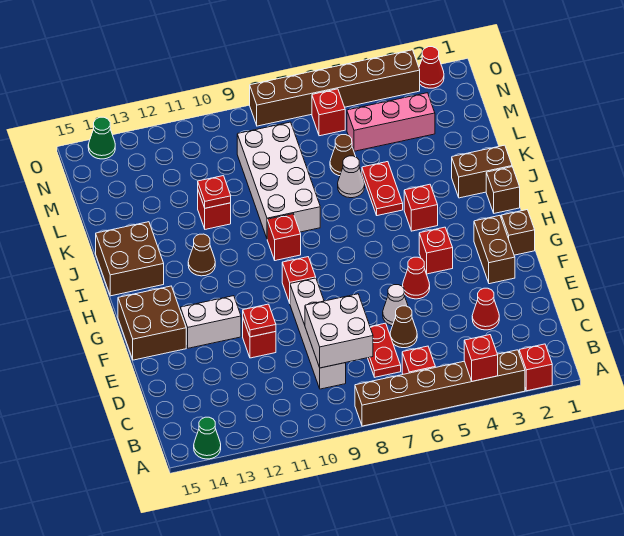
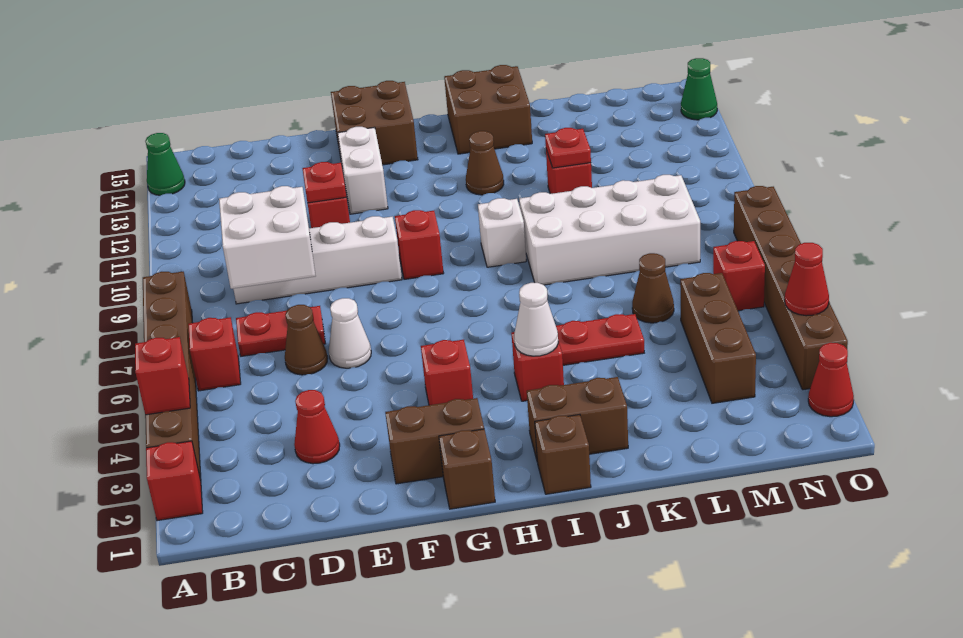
red 1x1 cone [403,257,430,299] -> red 1x1 cone moved to [785,243,829,316]
red 1x1 brick [267,214,301,261] -> white 1x1 brick [478,198,526,267]
brown 1x2 brick [452,145,512,198] -> brown 1x2 brick turned to [527,377,628,459]
white 1x1 cone [338,156,365,198] -> white 1x1 cone moved to [514,283,558,356]
pink 1x3 brick [347,93,435,151] -> brown 1x3 brick [680,273,756,403]

